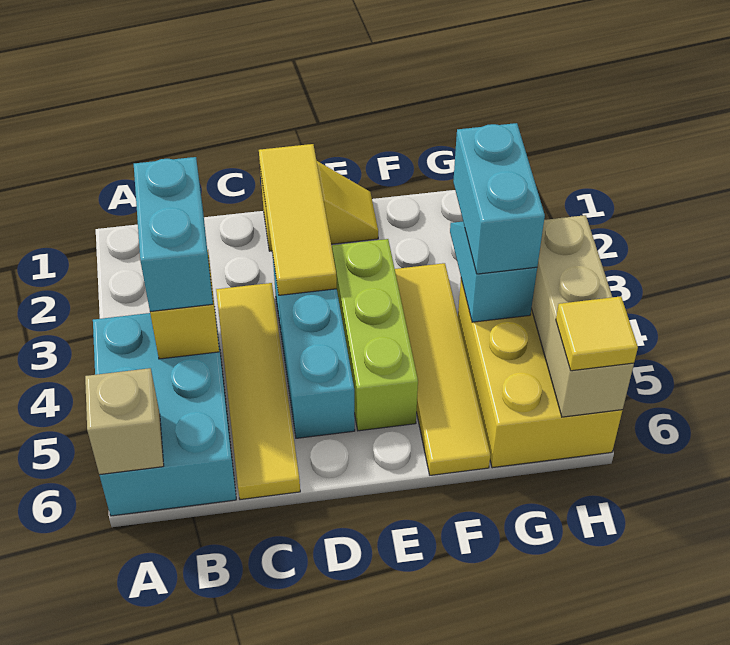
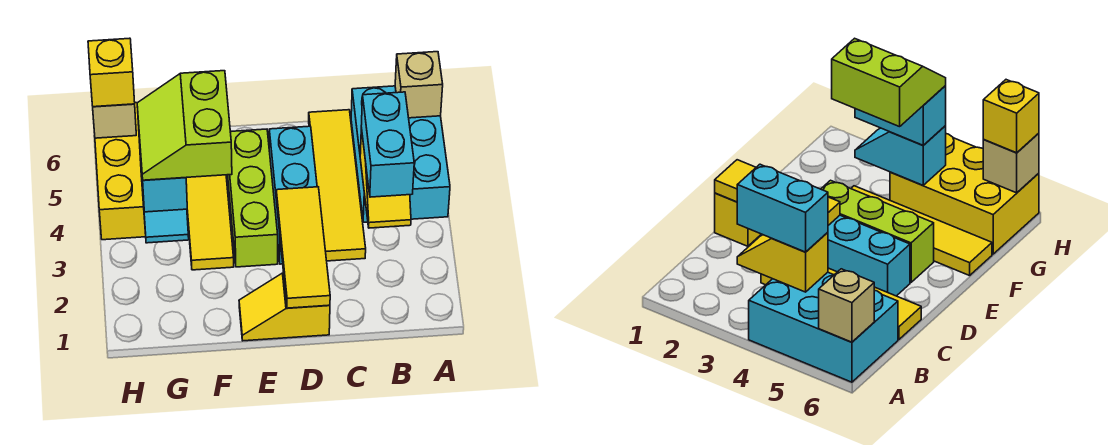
none -> lime 2x2 slope [137,71,232,180]
tan 1x3 brick [531,215,634,417] -> tan 1x1 brick [93,104,136,138]
yellow 1x1 tile [556,296,638,371] -> yellow 1x1 brick [88,38,135,107]

